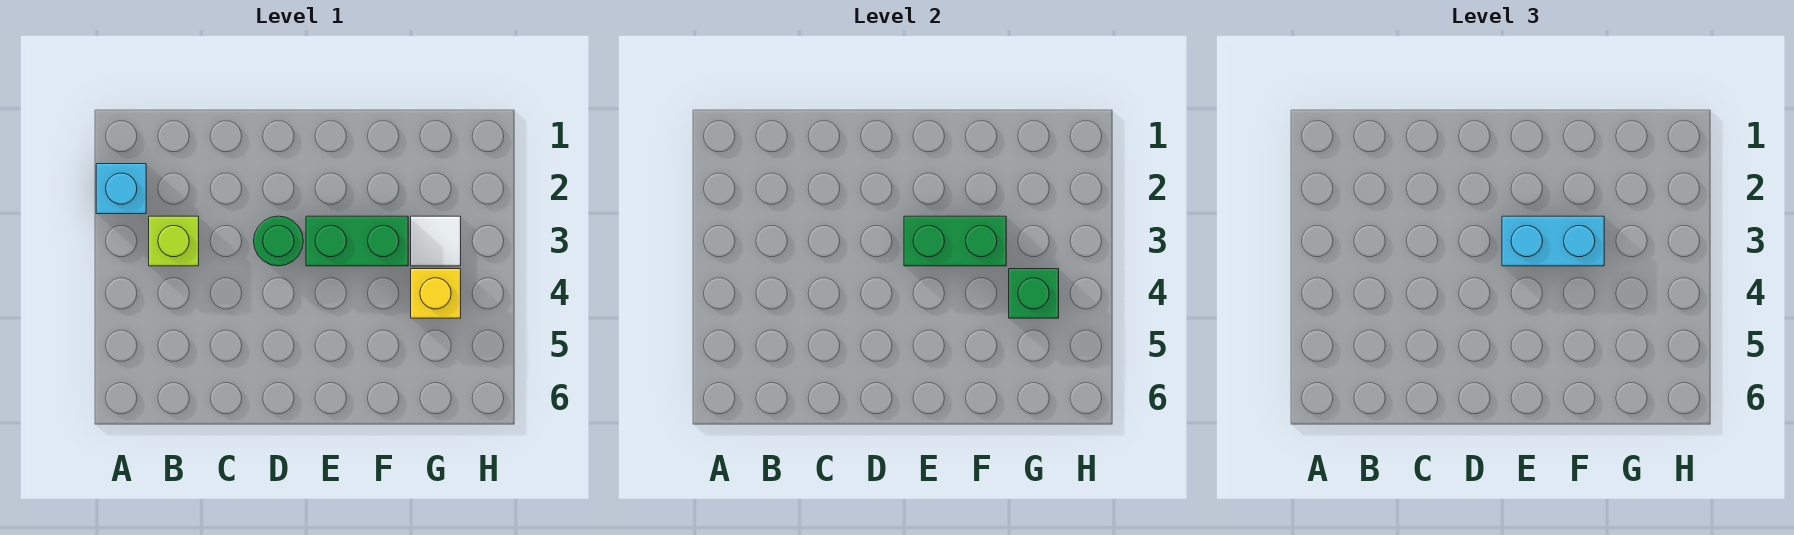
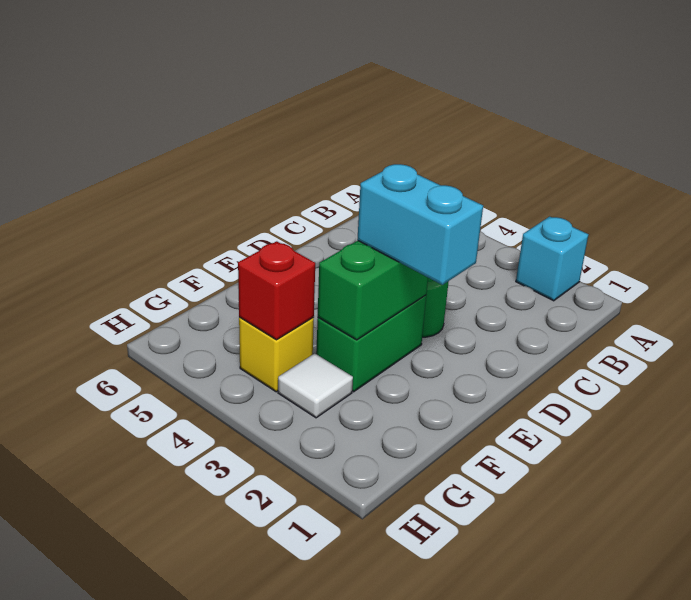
lime 1x1 brick [149,216,199,266] -> none
cyan 1x2 brick [1502,216,1604,266] -> cyan 1x2 brick turned to [357,164,483,285]
green 1x1 brick [1009,269,1059,318] -> red 1x1 brick [238,241,315,340]

